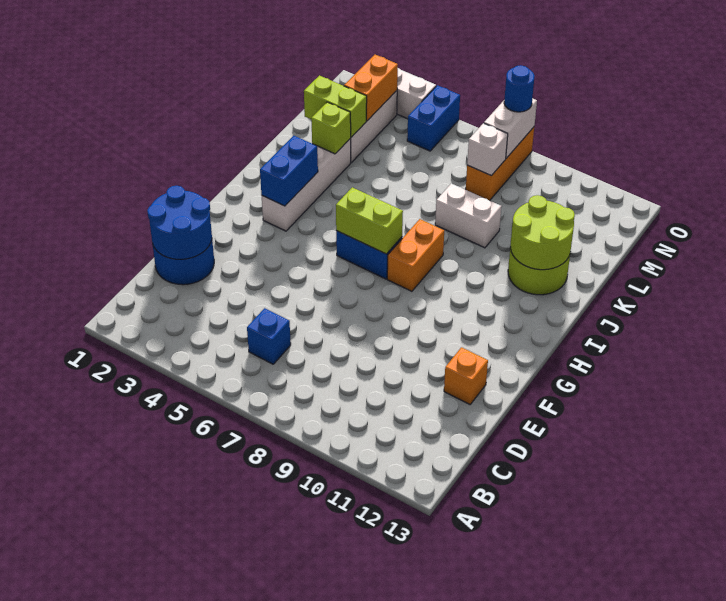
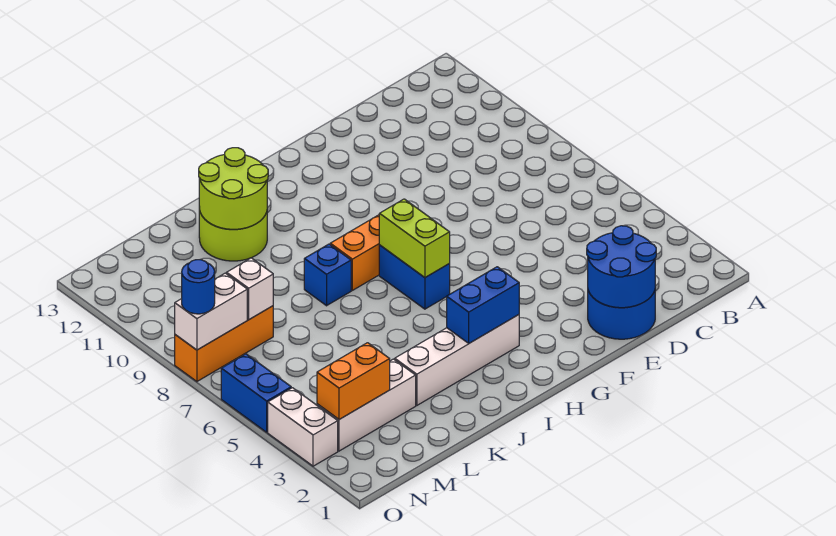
blue 1x1 brick [247,308,291,364] -> blue 1x1 brick moved to [304,244,351,306]
orange 1x1 brick [444,347,488,404] -> none
lime 1x1 brick [311,102,351,154] -> none
white 1x2 brick [435,183,501,248] -> none
lime 1x2 brick [304,76,367,137] -> none
blue 1x2 brick [407,85,460,151] -> blue 1x2 brick turned to [221,354,291,432]

